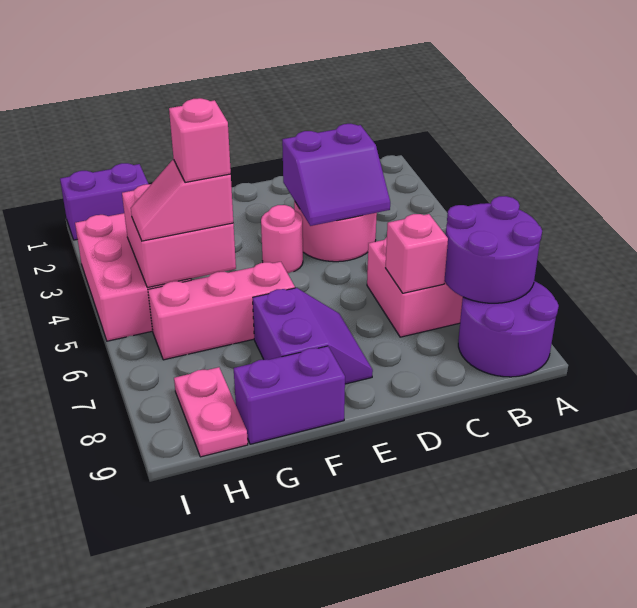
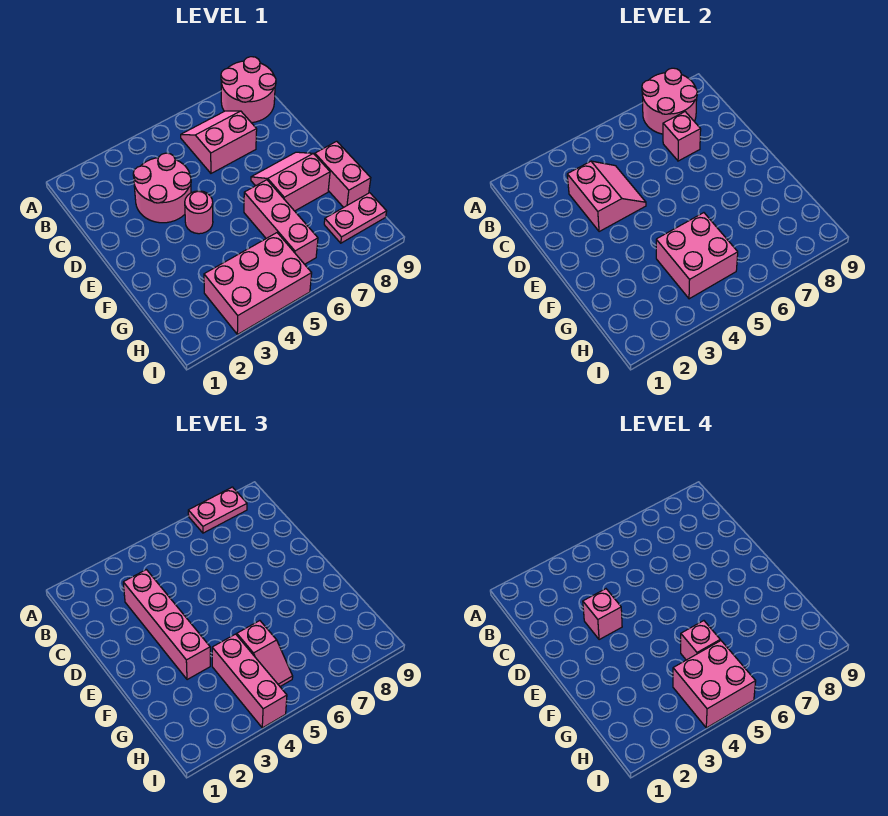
purple 2x2 round brick [444,196,542,303] -> pink 2x2 round brick [642,68,697,134]
none -> pink 1x2 plate [188,487,247,533]
purple 2x2 round brick [458,281,559,377] -> pink 2x2 round brick [221,57,276,123]
purple 2x2 slope [282,124,390,226] -> pink 2x2 slope [567,161,646,232]
none -> pink 1x4 brick [123,570,210,680]
none -> pink 1x1 brick [583,589,622,640]
purple 2x2 slope [253,288,373,384] -> pink 2x2 slope [251,152,330,211]
purple 1x2 brick [234,346,345,444] -> pink 1x2 brick [315,141,371,207]
none -> pink 1x3 brick [212,634,287,728]
purple 1x2 brick [60,163,148,240] -> none
none -> pink 2x2 brick [673,641,756,728]

